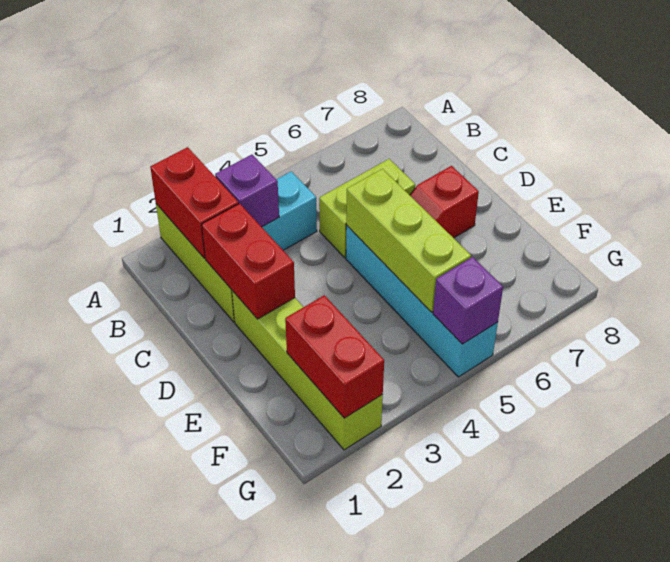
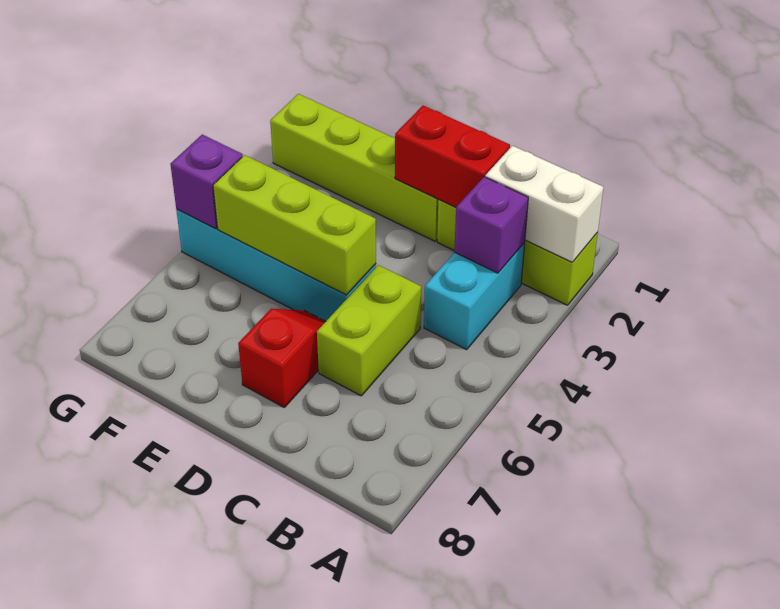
red 1x2 brick [150,147,239,258] -> white 1x2 brick [485,146,603,262]
red 1x2 brick [285,295,384,418] -> none

